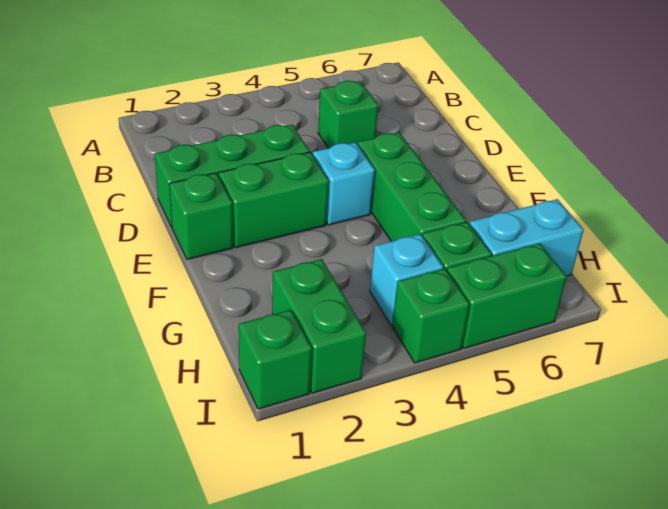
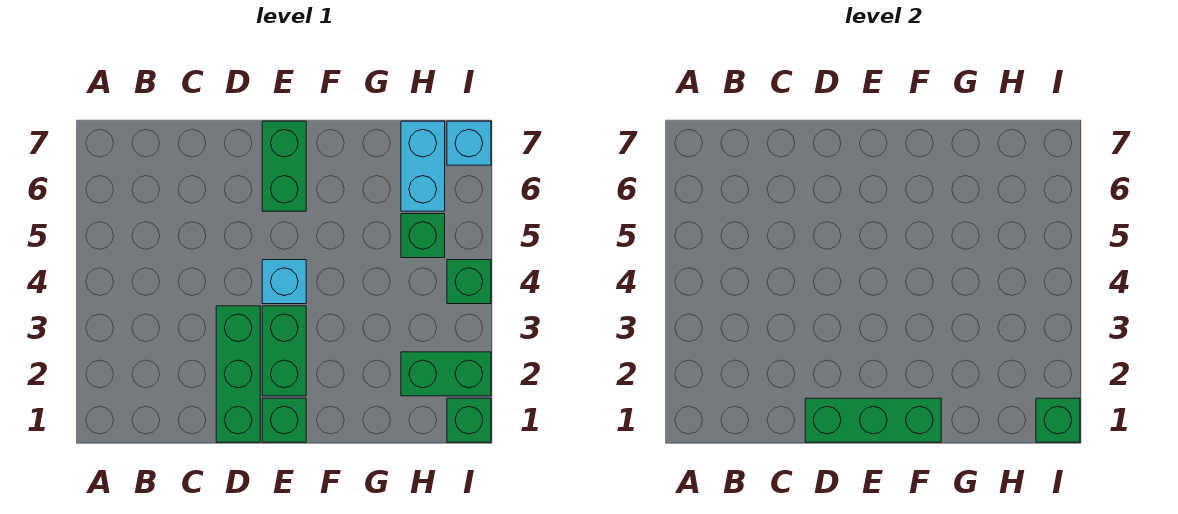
green 1x1 brick [318,81,378,148] -> green 1x1 brick moved to [1036,398,1080,442]
green 1x3 brick [358,133,466,241] -> green 1x3 brick moved to [805,398,941,442]
cyan 1x1 brick [370,234,444,325] -> cyan 1x1 brick moved to [447,121,491,165]
green 1x2 brick [447,243,567,348] -> green 1x2 brick moved to [262,121,306,211]

